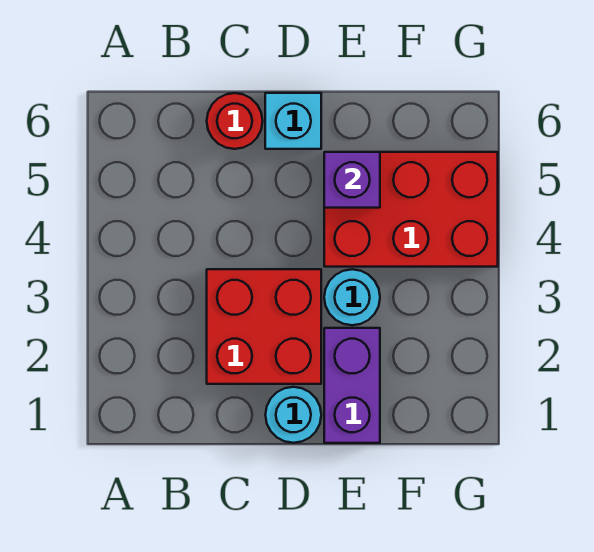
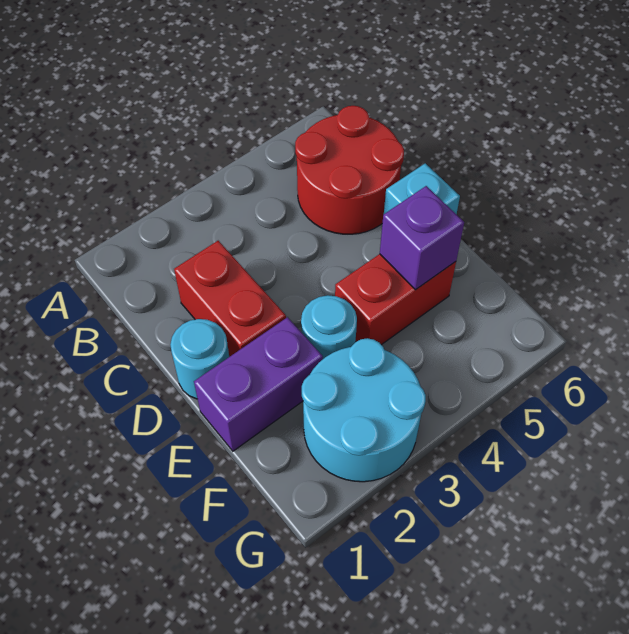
red 2x2 brick [207,269,321,384] -> red 1x2 brick [174,241,286,357]
red 1x1 round brick [207,93,263,149] -> red 2x2 round brick [295,106,404,234]
red 2x3 brick [324,152,498,267] -> red 1x2 brick [335,254,456,345]
none -> cyan 2x2 round brick [302,338,426,482]

